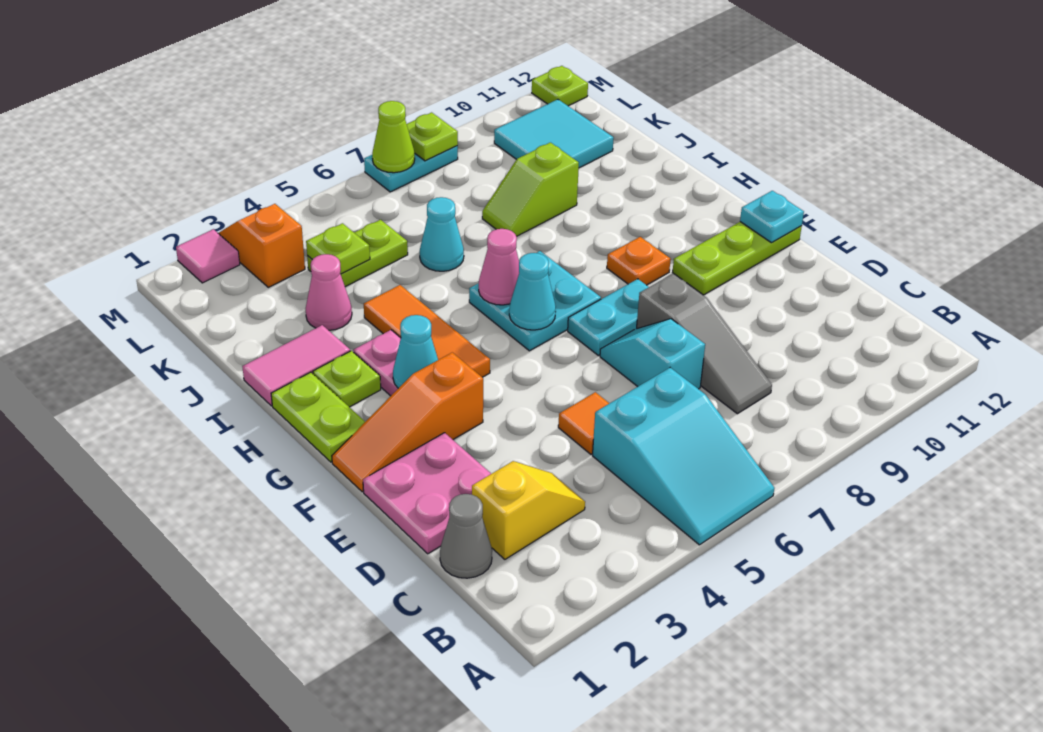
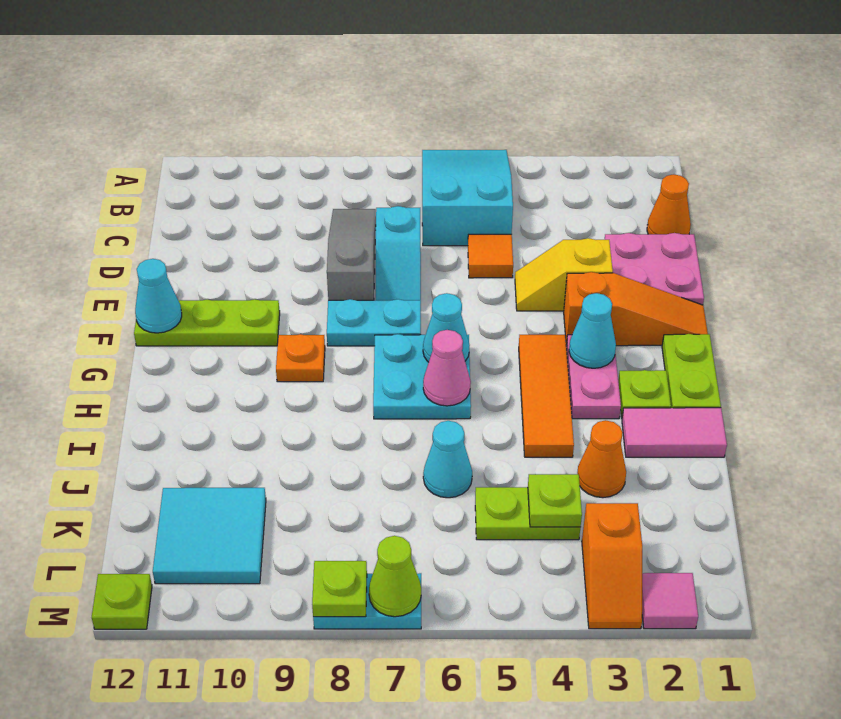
grey 1x1 cone [440,494,492,578] -> orange 1x1 cone [647,174,691,234]
yellow 1x2 slope [472,461,585,559] -> yellow 1x2 slope moved to [515,238,613,311]
cyan 1x1 plate [740,191,804,243] -> cyan 1x1 cone [135,259,182,333]
pink 1x1 cone [306,254,352,330] -> orange 1x1 cone [577,420,626,498]
lime 1x2 slope [482,143,579,236] -> none

